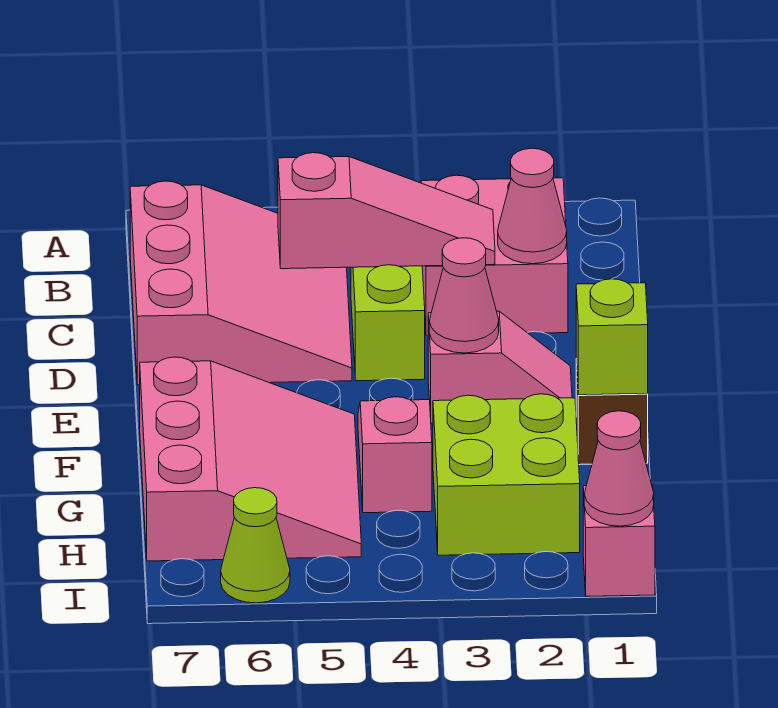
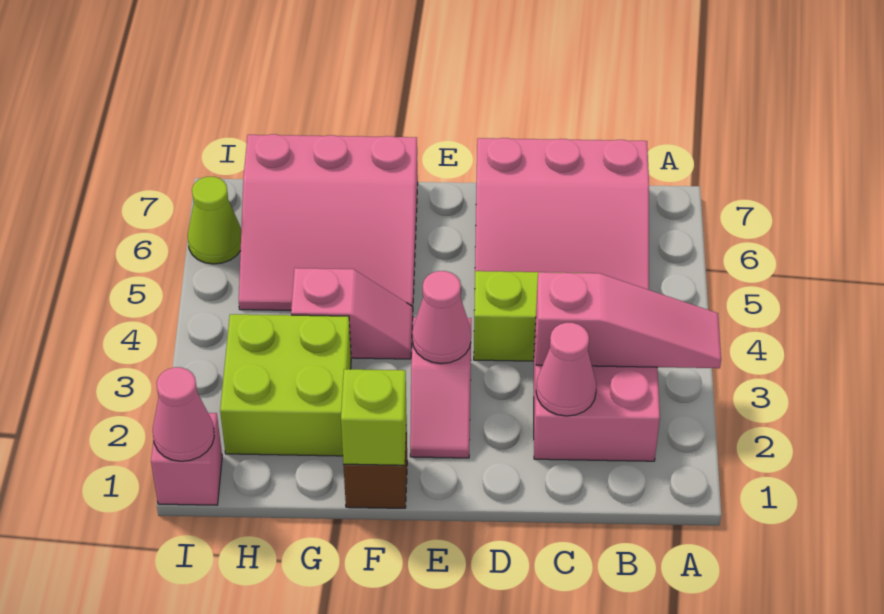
pink 1x3 slope [278,153,495,269] -> pink 1x3 slope turned to [536,272,721,368]

